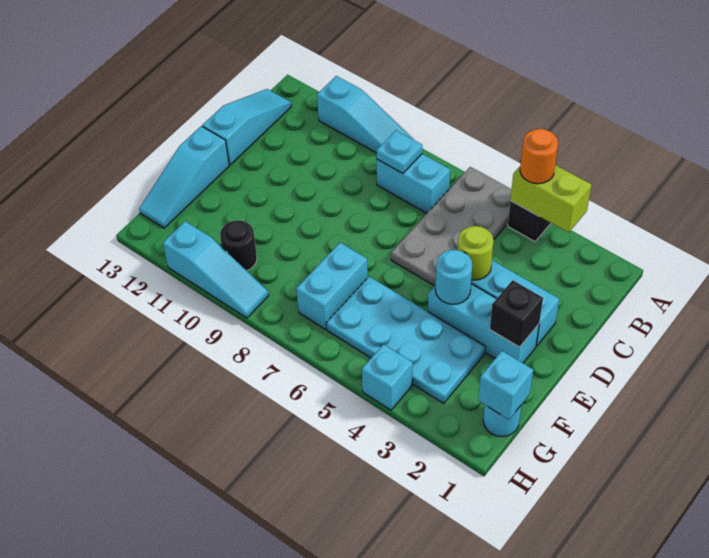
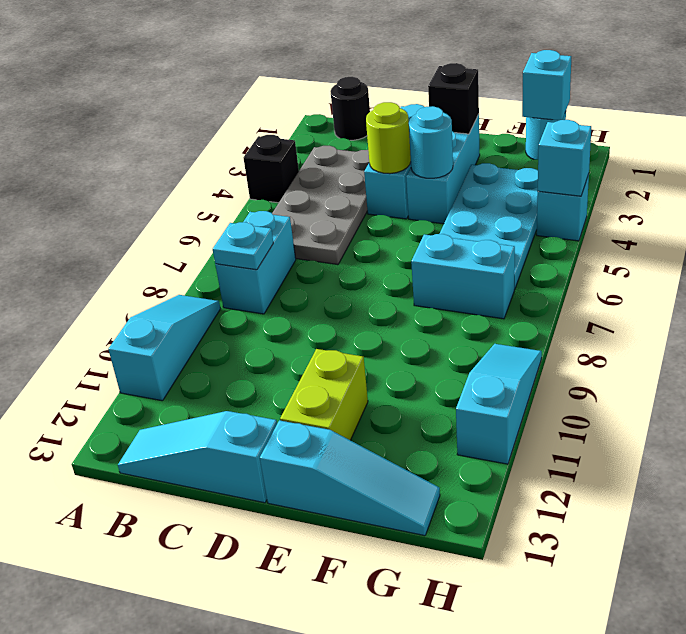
lime 1x2 brick [510,165,592,233] -> lime 1x2 brick moved to [280,349,368,440]
orange 1x1 round brick [520,129,558,184] -> none
grey 2x4 plate [391,167,512,286] -> grey 2x4 plate turned to [272,146,369,265]
black 1x1 round brick [220,220,257,271] -> black 1x1 round brick moved to [330,77,370,140]
none -> cyan 1x1 brick [538,120,591,196]

